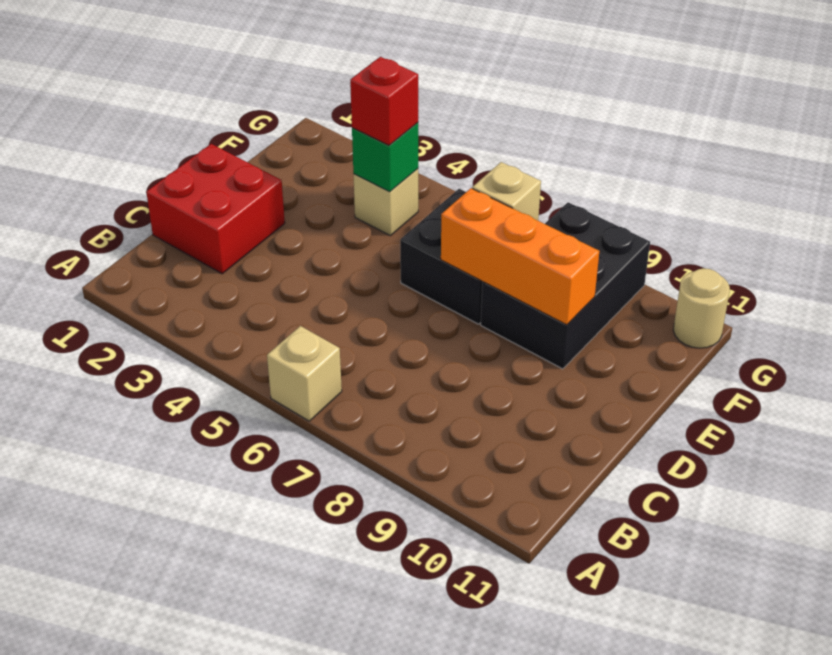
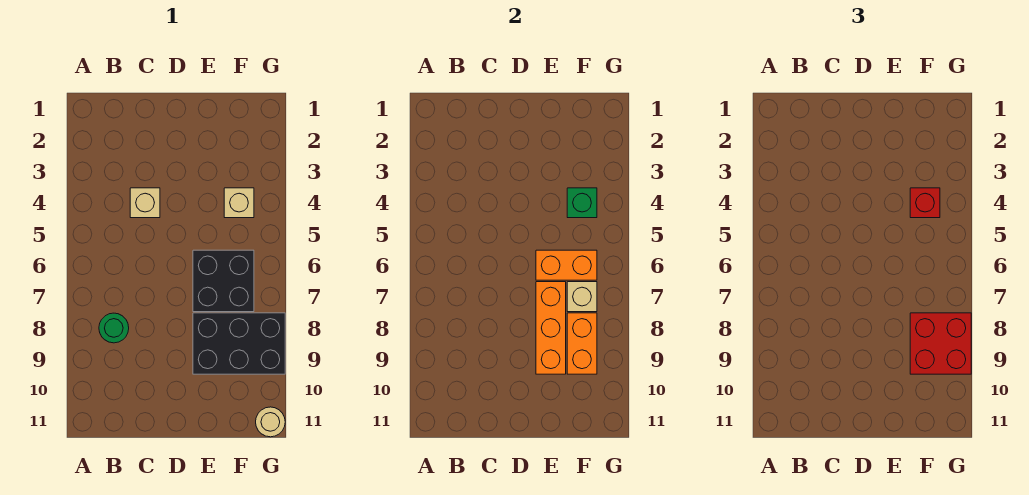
tan 1x1 brick [267,326,342,421] -> tan 1x1 brick moved to [130,188,160,218]
none -> green 1x1 round brick [99,313,129,343]
red 2x2 brick [146,144,285,274] -> red 2x2 brick moved to [910,313,971,374]
none -> orange 1x2 brick [536,250,597,280]
none -> orange 1x2 brick [567,313,597,374]

